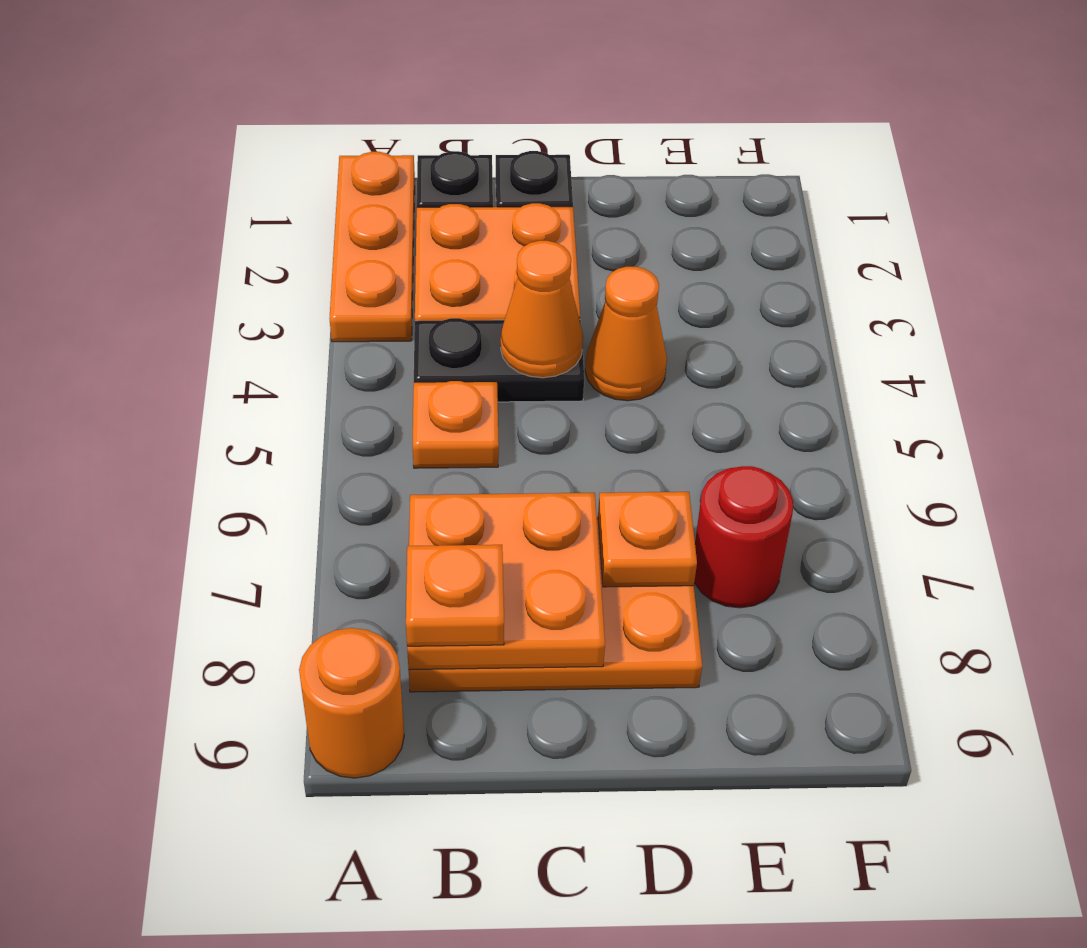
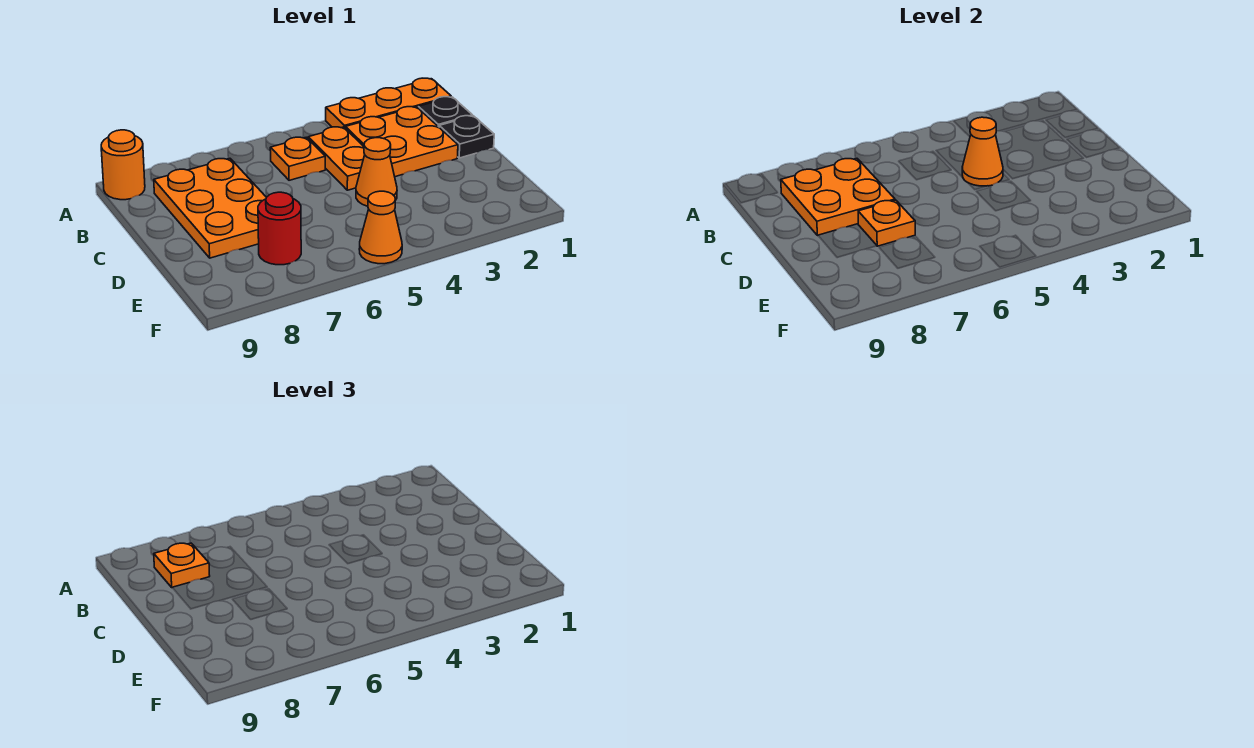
black 1x2 plate [414,318,584,402] -> orange 1x2 plate [308,127,365,190]
none -> orange 1x1 cone [359,191,402,264]

